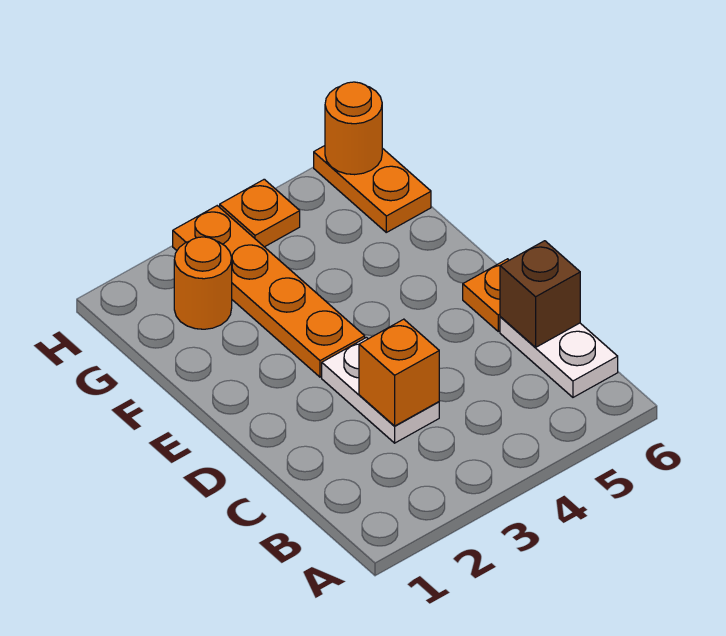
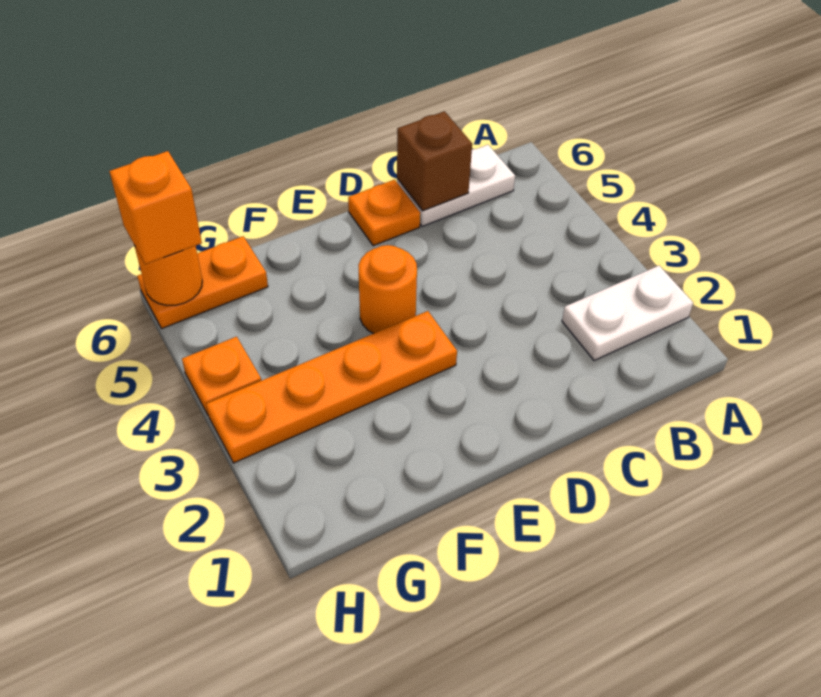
white 1x2 plate [322,338,439,443] -> white 1x2 plate moved to [562,266,693,361]
orange 1x1 brick [359,319,439,426] -> orange 1x1 brick moved to [109,151,202,264]
orange 1x1 round brick [174,237,232,329] -> orange 1x1 round brick moved to [358,245,417,334]

